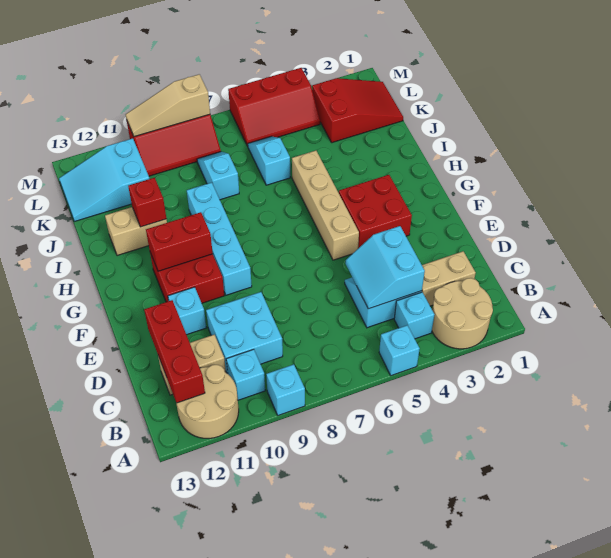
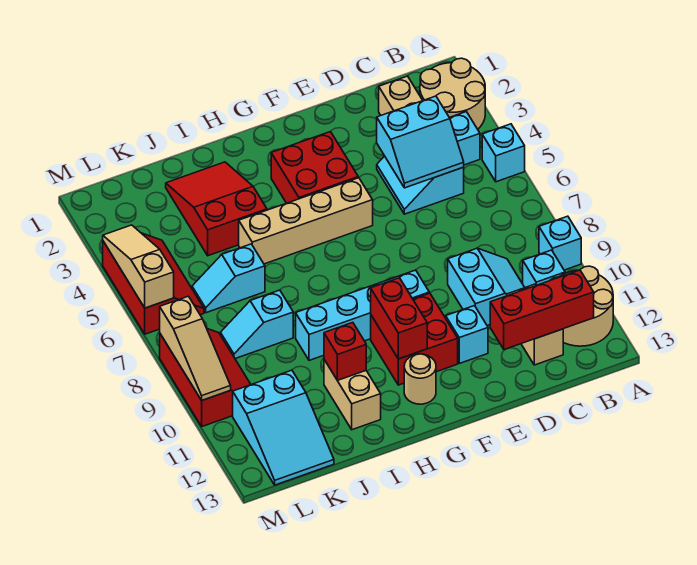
cyan 2x2 brick [206,292,283,374] -> cyan 2x2 slope [448,248,525,326]
none -> tan 1x1 round brick [404,354,436,404]
red 2x3 slope [312,78,403,143] -> red 2x3 slope moved to [166,162,267,256]
none -> tan 1x3 slope [103,225,174,308]

